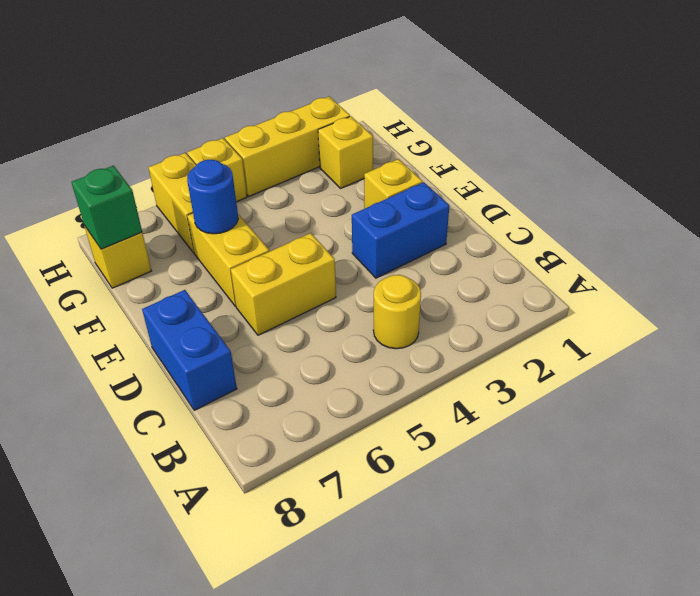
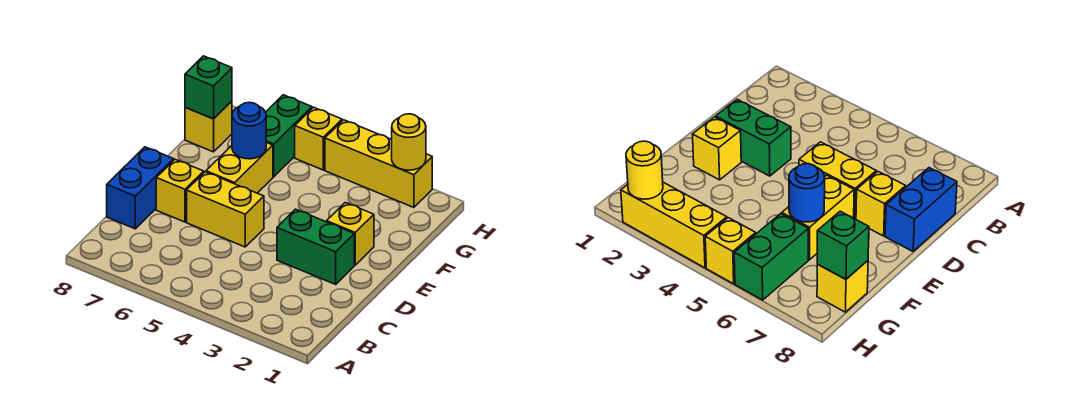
yellow 1x1 round brick [373,275,421,349] -> yellow 1x1 round brick moved to [392,114,426,170]
blue 1x2 brick [352,182,449,278] -> green 1x2 brick [277,209,354,284]
yellow 1x1 brick [318,116,373,189] -> yellow 1x1 brick moved to [156,159,204,222]
yellow 1x2 brick [148,153,196,253] -> green 1x2 brick [266,95,312,177]

